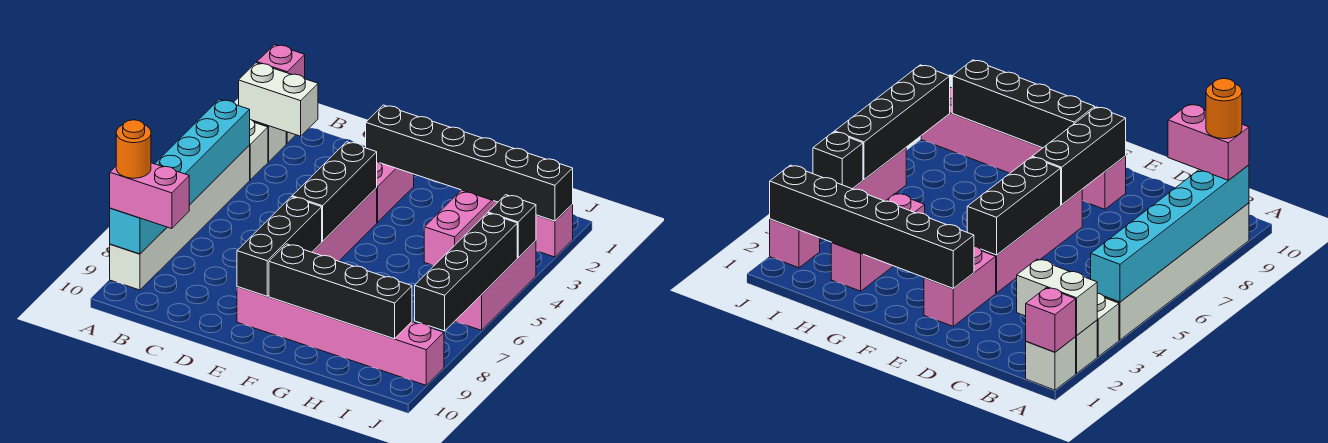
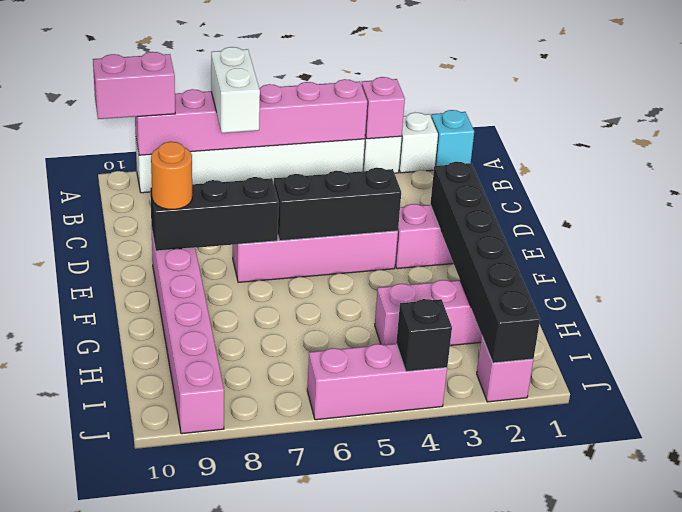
white 1x1 brick [1026,337,1076,390] -> cyan 1x1 brick [431,110,474,166]
pink 1x1 brick [257,44,305,79] -> pink 1x1 brick moved to [362,77,405,139]
white 1x2 brick [239,63,318,136] -> white 1x2 brick moved to [211,47,260,133]
cyan 1x6 brick [110,99,250,254] -> pink 1x6 brick [135,79,367,155]
pink 1x2 brick [110,163,189,229] -> pink 1x2 brick turned to [93,52,175,119]
orange 1x1 round brick [116,120,151,178] -> orange 1x1 round brick moved to [151,142,192,209]
black 1x4 brick [269,244,412,339] -> none
black 1x4 brick [415,213,517,331] -> none

